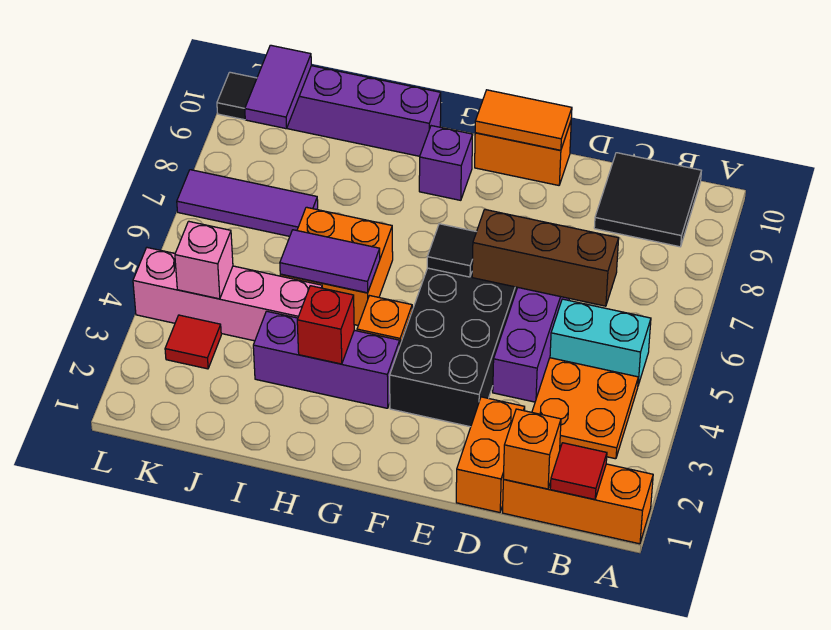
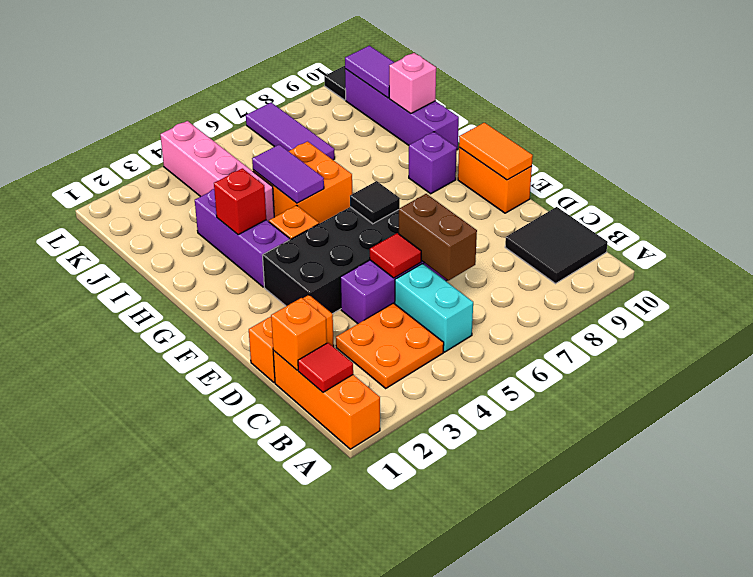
brown 1x3 brick [472,210,619,306] -> brown 1x2 brick [399,194,477,281]
red 1x1 tile [165,315,221,369] -> red 1x1 tile moved to [370,233,421,278]
pink 1x1 brick [175,221,233,299] -> pink 1x1 brick moved to [389,53,436,114]
purple 1x2 tile [245,45,311,129] -> purple 1x2 tile turned to [345,46,394,98]

